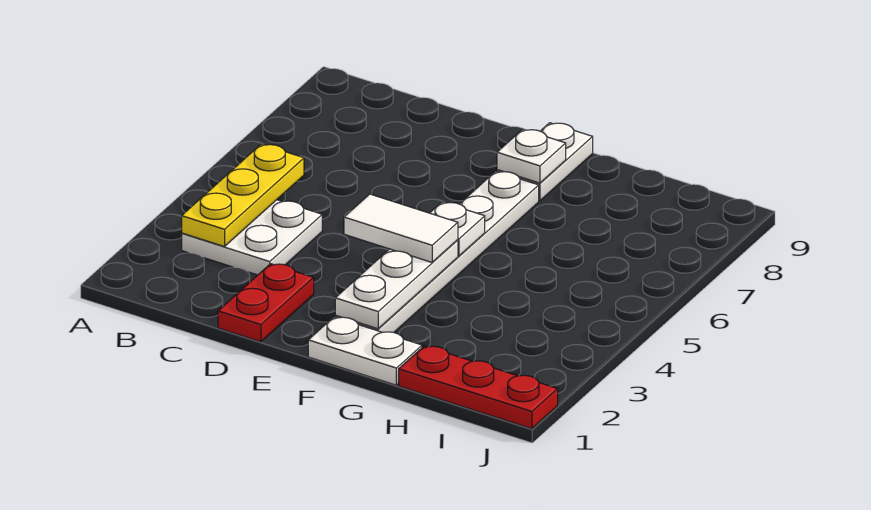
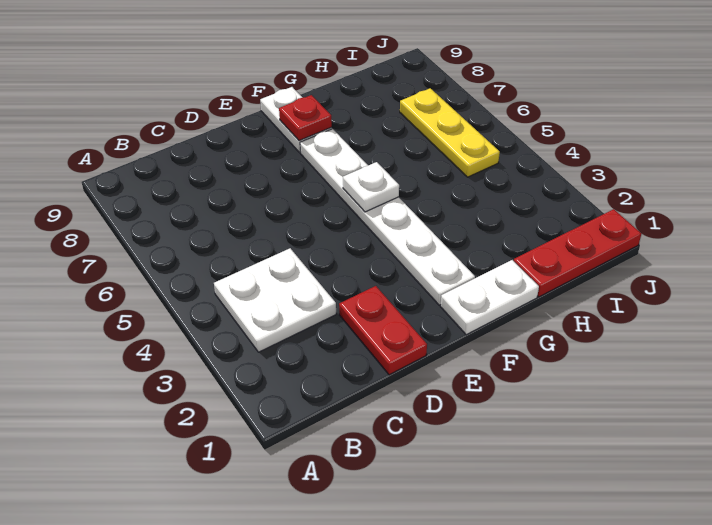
yellow 1x3 plate [182,144,304,247] -> yellow 1x3 plate moved to [400,88,500,177]
white 1x2 tile [344,194,458,262] -> none
white 1x3 plate [335,240,458,329] -> none
white 1x1 plate [497,129,566,183] -> red 1x1 plate [279,95,332,141]

